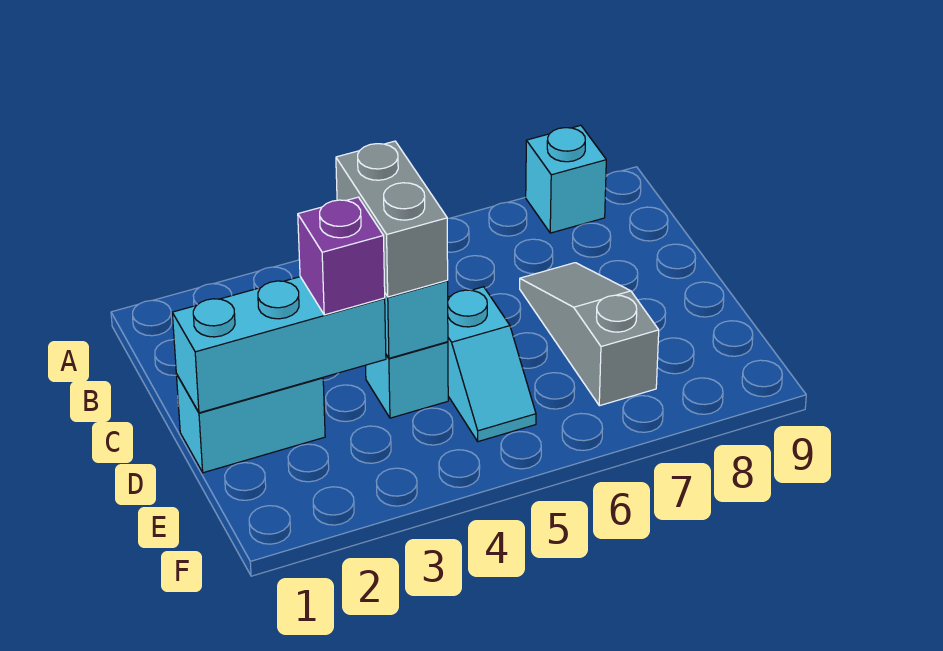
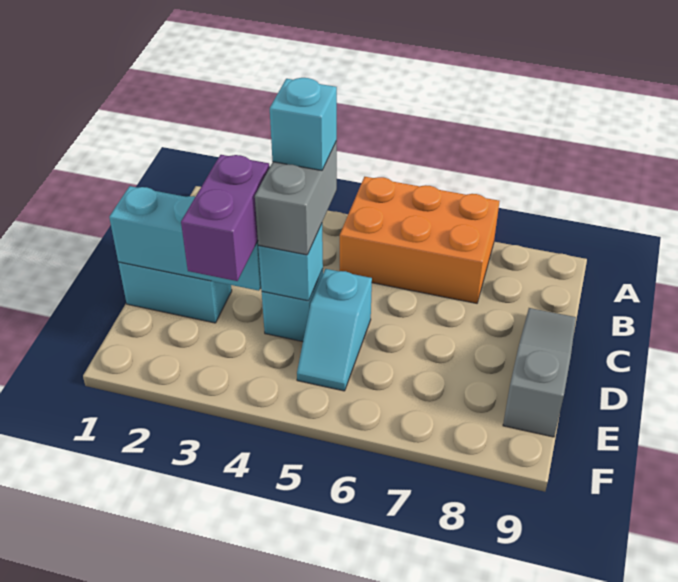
none -> orange 2x3 brick [340,177,499,303]
cyan 1x1 brick [526,125,606,233] -> cyan 1x1 brick moved to [270,78,337,170]
grey 1x3 slope [520,263,659,406] -> grey 1x3 slope moved to [503,308,576,437]
purple 1x1 brick [298,197,385,315] -> purple 1x2 brick [181,155,269,281]

